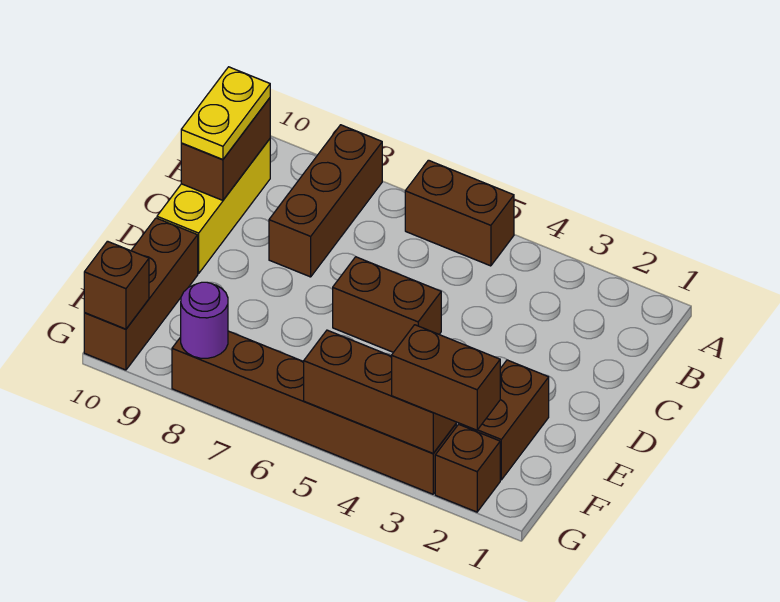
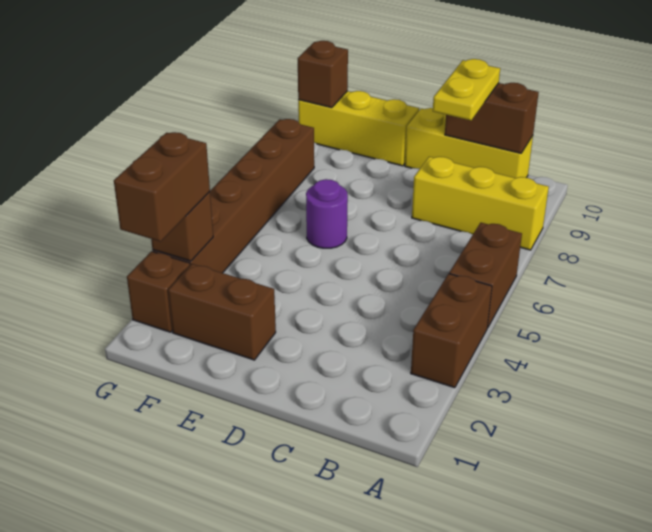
brown 1x3 brick [269,125,382,277] -> yellow 1x3 brick [412,157,549,250]
yellow 1x2 plate [181,67,270,159] -> yellow 1x2 plate turned to [433,59,500,120]
brown 1x2 brick [333,257,441,352] -> brown 1x2 brick moved to [411,274,492,388]
brown 1x3 brick [84,218,198,370] -> yellow 1x3 brick [298,91,419,166]
brown 1x3 brick [304,330,456,453] -> brown 1x1 brick [151,192,213,261]
purple 1x1 round brick [181,282,228,358] -> purple 1x1 round brick moved to [306,179,348,248]

